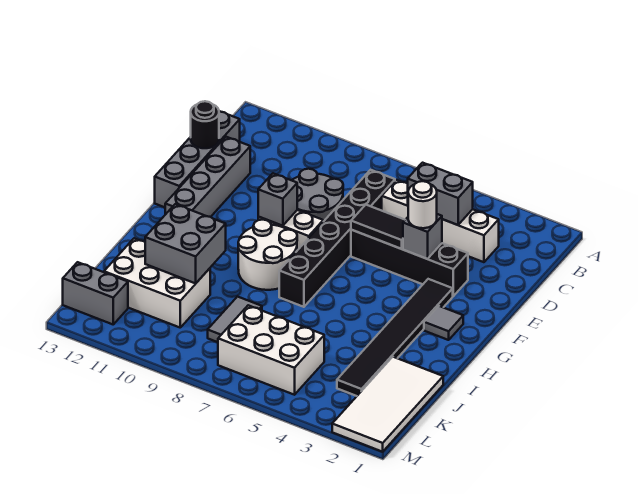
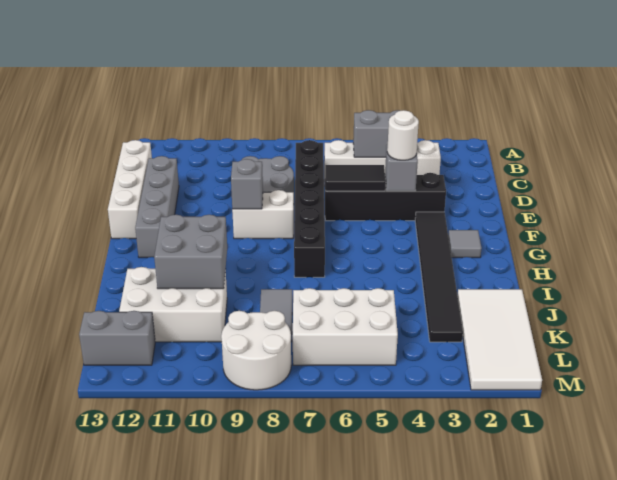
grey 1x4 brick [155,111,240,207] -> white 1x4 brick [108,140,152,239]
black 1x1 round brick [191,101,219,148] -> none
white 2x2 round brick [238,220,297,290] -> white 2x2 round brick moved to [221,311,291,390]

